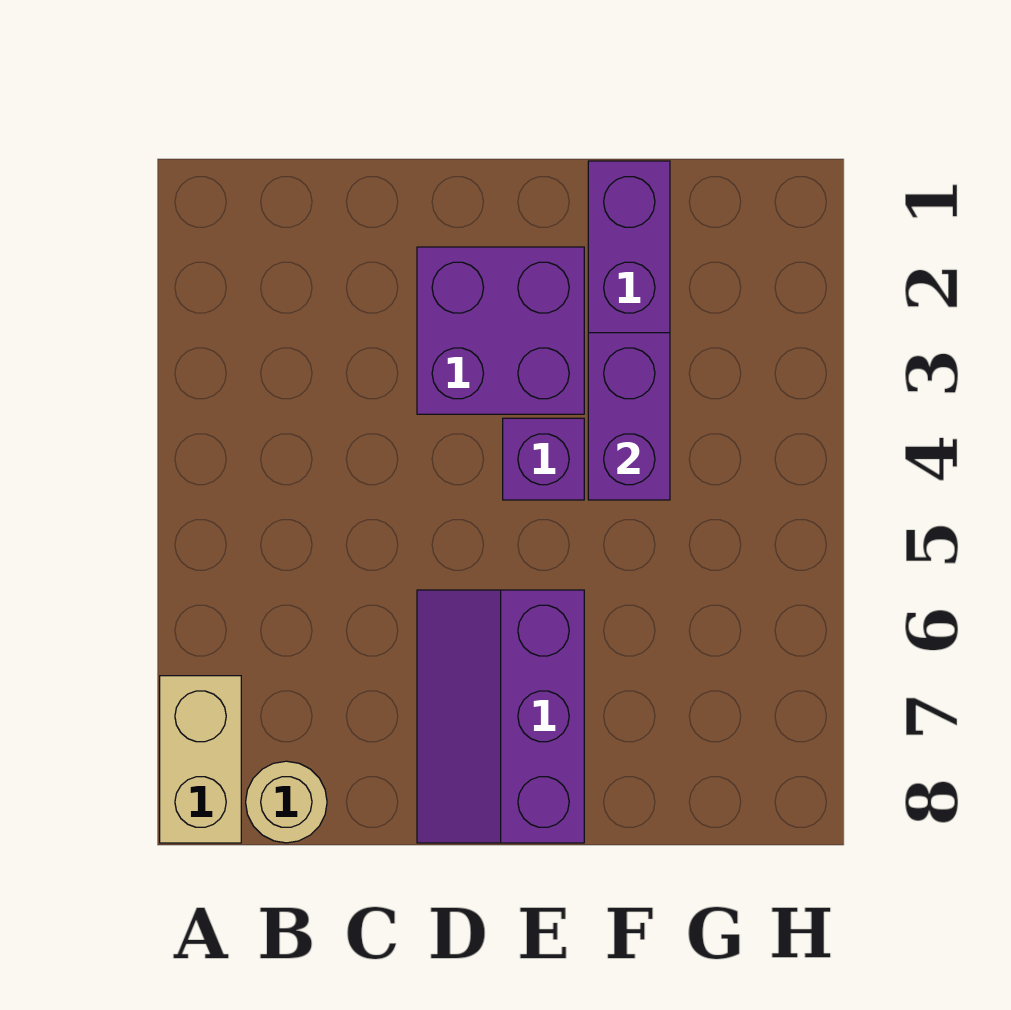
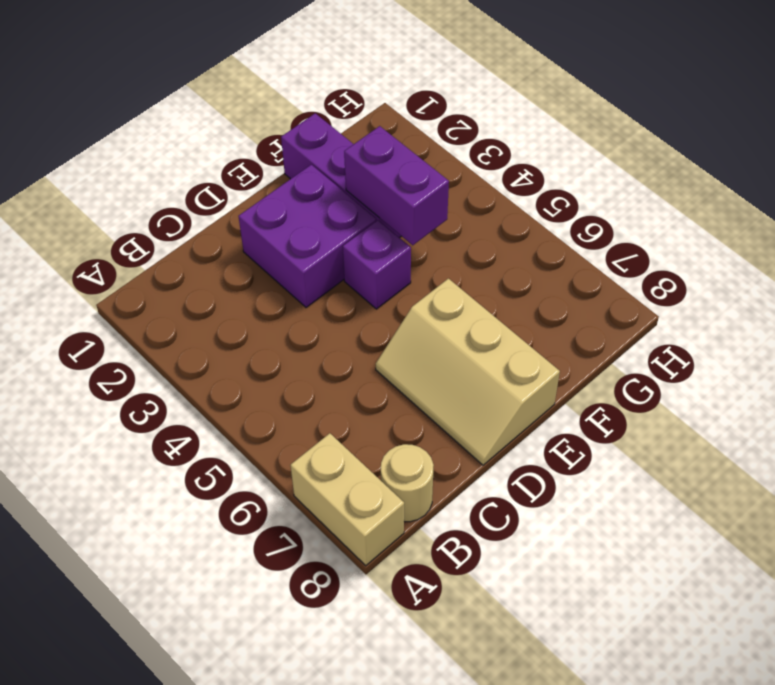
purple 2x3 slope [417,590,584,843] -> tan 2x3 slope [376,279,560,465]

